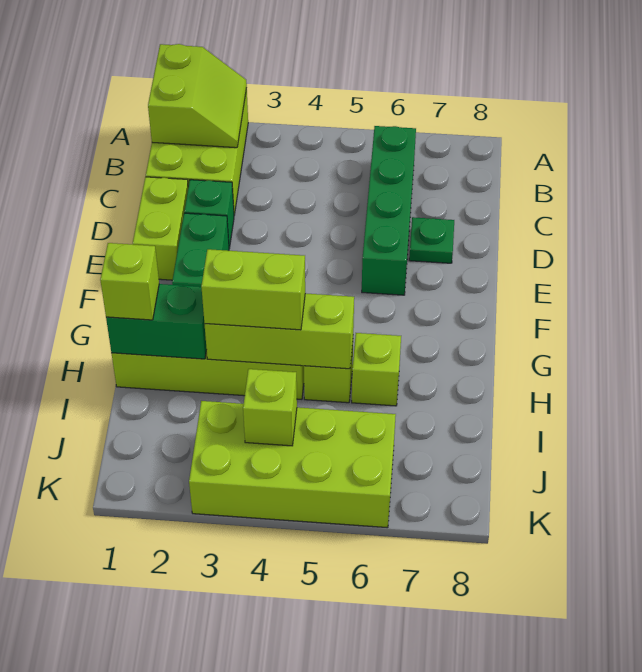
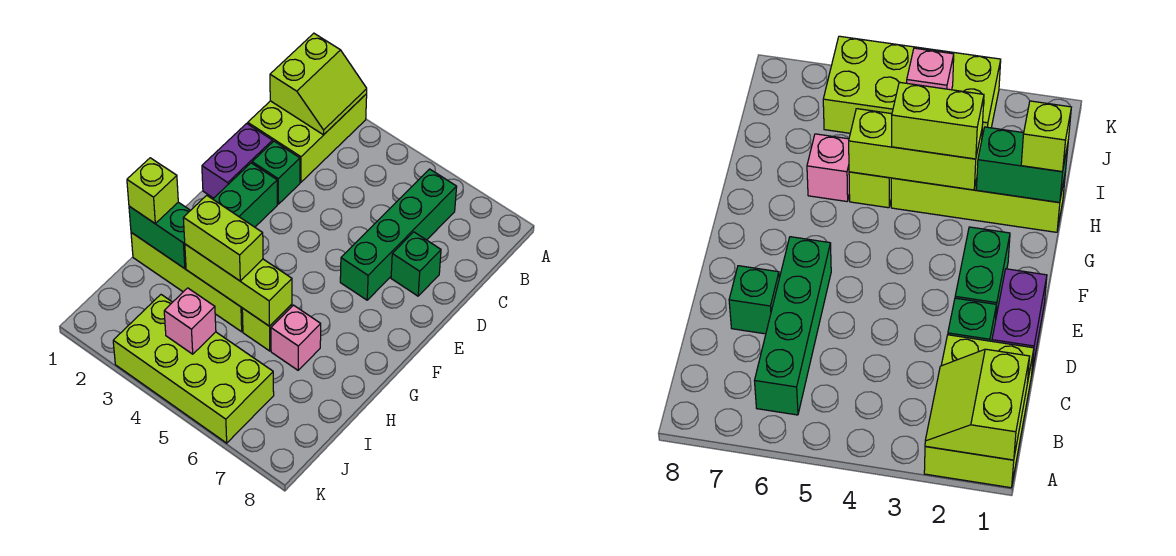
lime 1x2 brick [133,177,188,280] -> purple 1x2 brick [202,123,273,198]
green 1x1 plate [409,217,454,263] -> green 1x1 brick [391,232,441,296]
lime 1x1 brick [352,333,401,406] -> pink 1x1 brick [271,305,321,370]
lime 1x1 brick [243,369,297,446] -> pink 1x1 brick [164,288,216,354]

